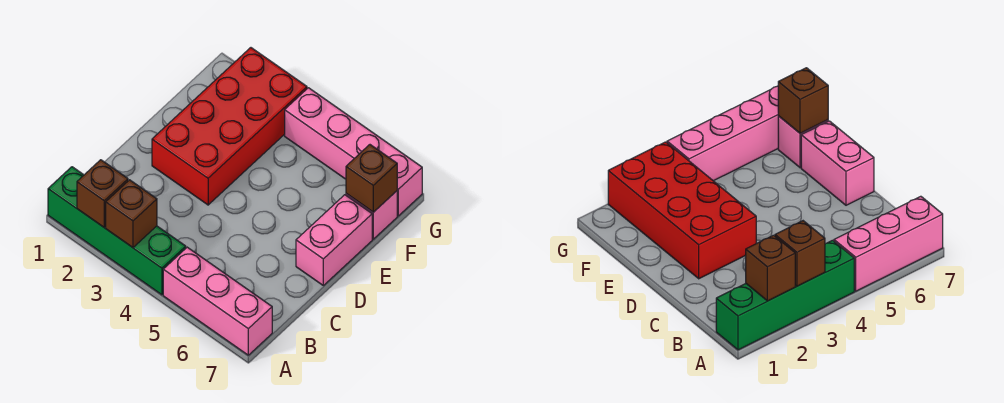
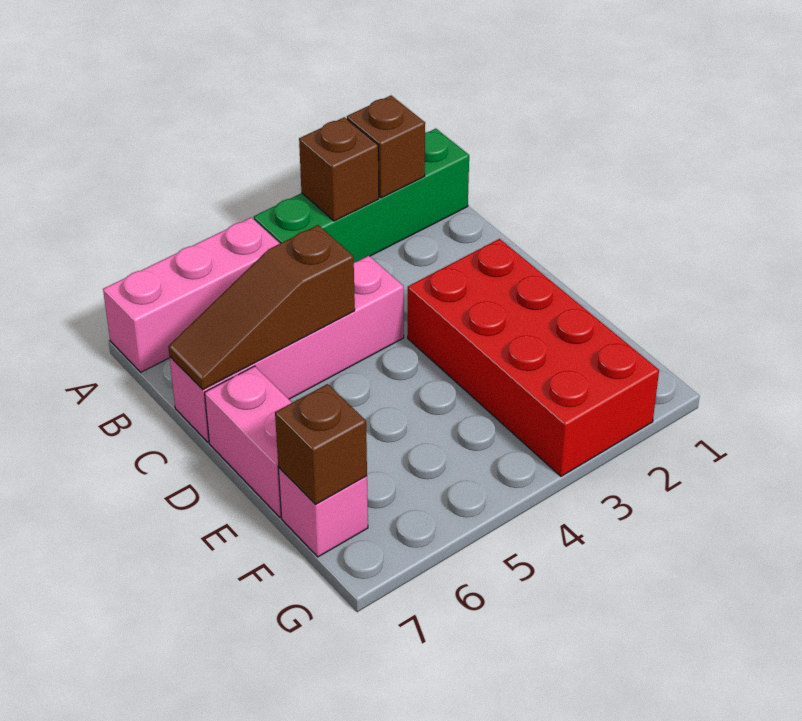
none -> brown 1x3 slope [168,225,355,390]
pink 1x4 brick [285,88,422,216] -> pink 1x4 brick moved to [170,256,404,442]

